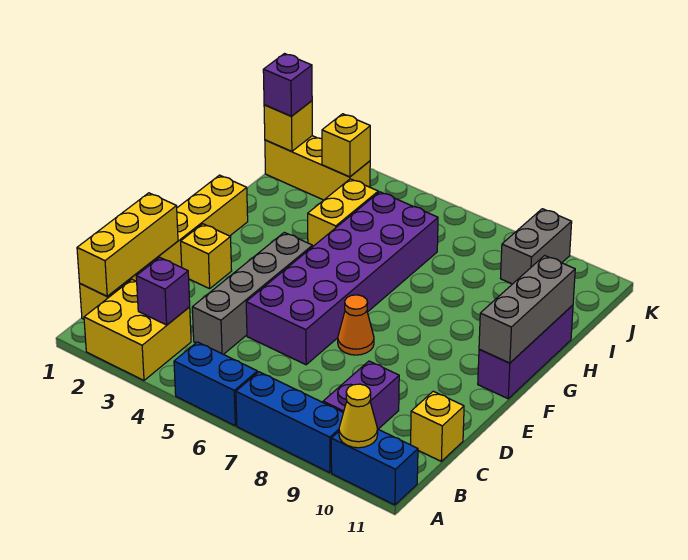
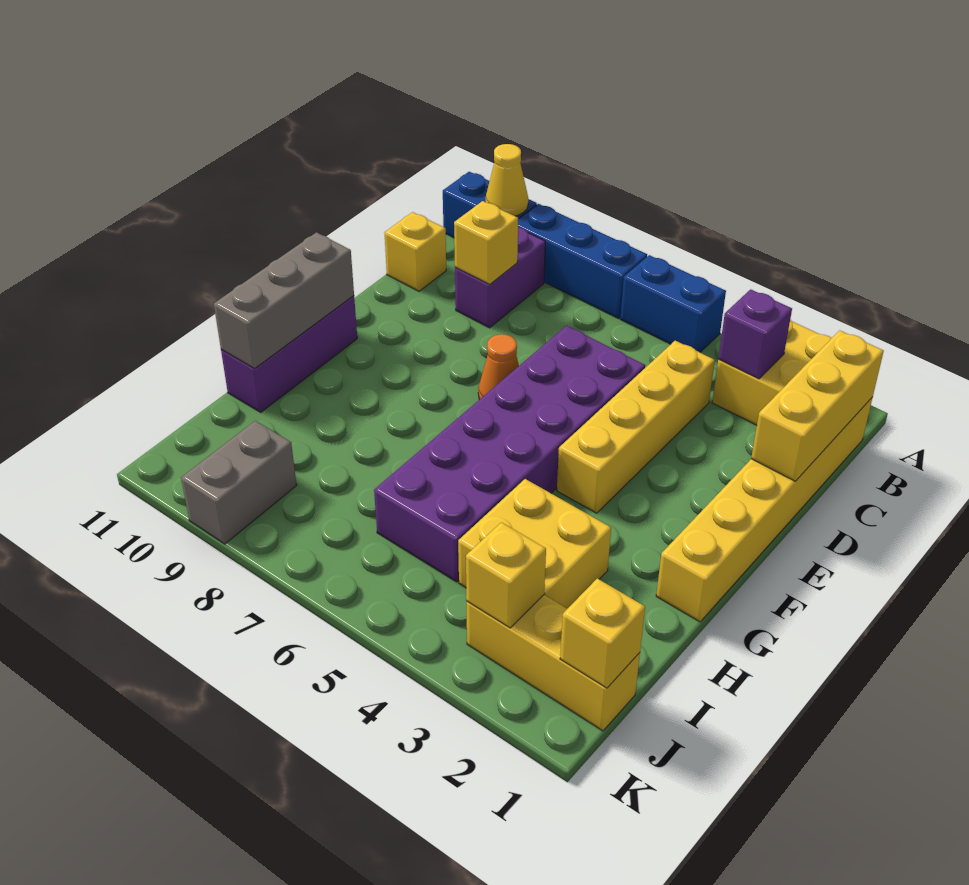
grey 1x4 brick [192,232,313,354] -> yellow 1x4 brick [557,341,715,513]
yellow 1x1 brick [181,224,232,289] -> yellow 1x1 brick moved to [454,201,518,284]
yellow 1x2 brick [308,179,378,246] -> yellow 2x2 brick [458,479,611,609]
purple 1x1 brick [263,54,312,116] -> none

